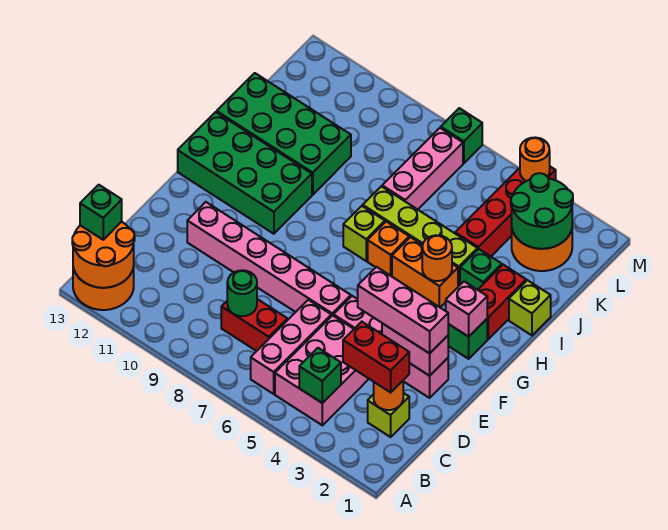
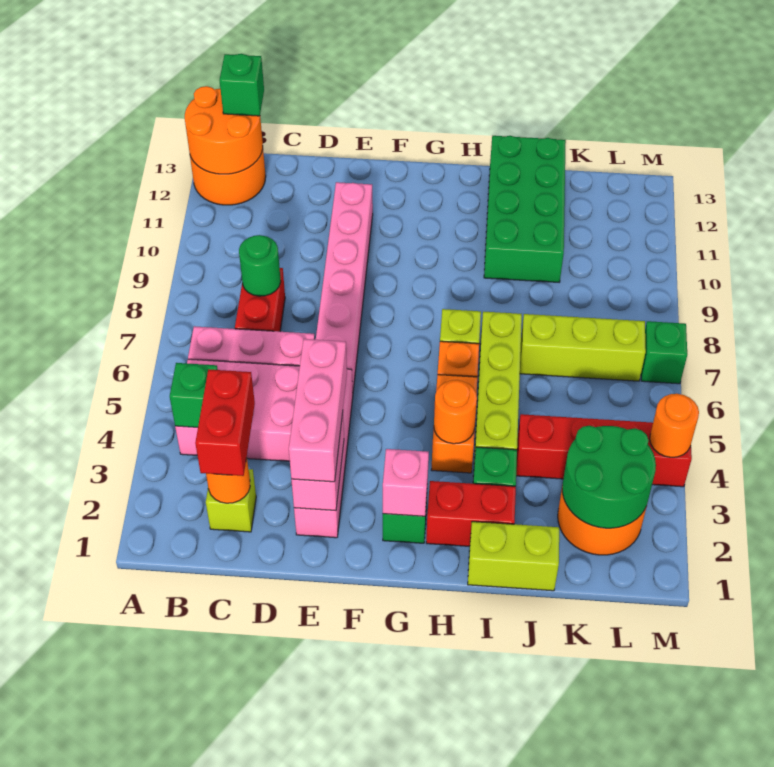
green 2x4 brick [178,112,312,234] -> none
lime 1x1 brick [509,280,551,335] -> lime 1x2 brick [468,522,559,591]
pink 1x3 brick [382,128,463,209] -> lime 1x3 brick [520,314,646,381]

